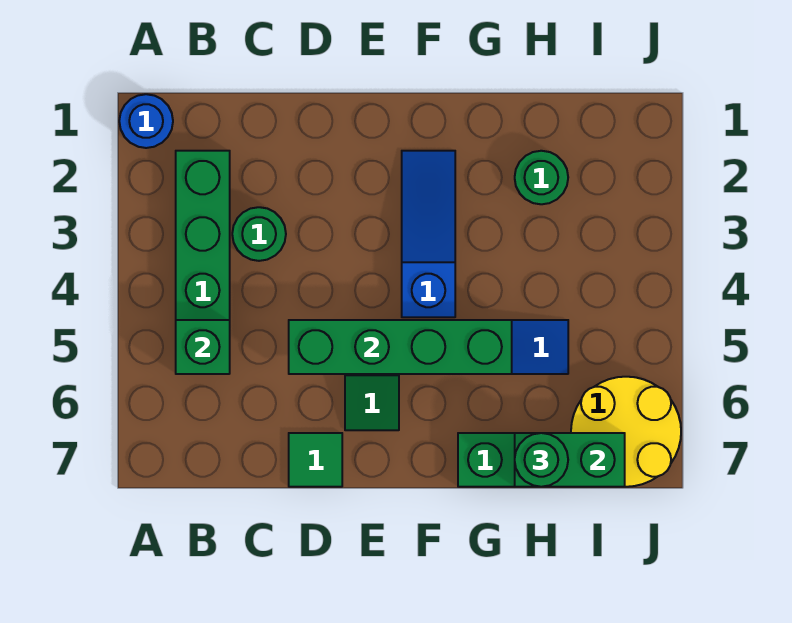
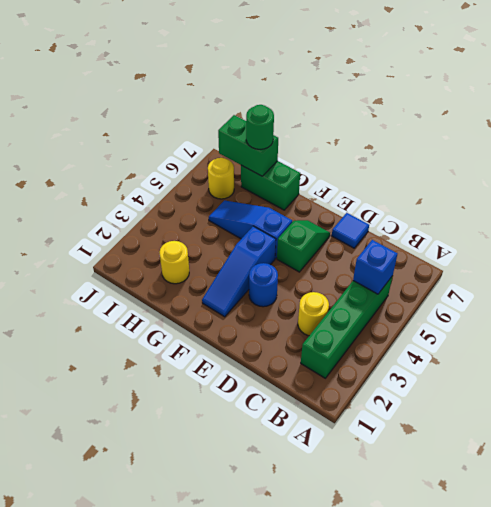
blue 1x1 round brick [119,94,173,148] -> blue 1x1 round brick moved to [249,263,278,307]
green 1x1 brick [176,320,230,374] -> blue 1x1 brick [353,240,398,294]
green 1x1 round brick [232,207,286,261] -> yellow 1x1 round brick [298,292,329,336]
green 1x4 brick [289,320,512,374] -> none
green 1x1 tile [289,433,342,487] -> blue 1x1 tile [332,213,369,248]
green 1x1 round brick [515,151,568,204] -> yellow 1x1 round brick [160,241,189,284]
yellow 2x2 round brick [571,377,681,487] -> yellow 1x1 round brick [208,158,234,199]

